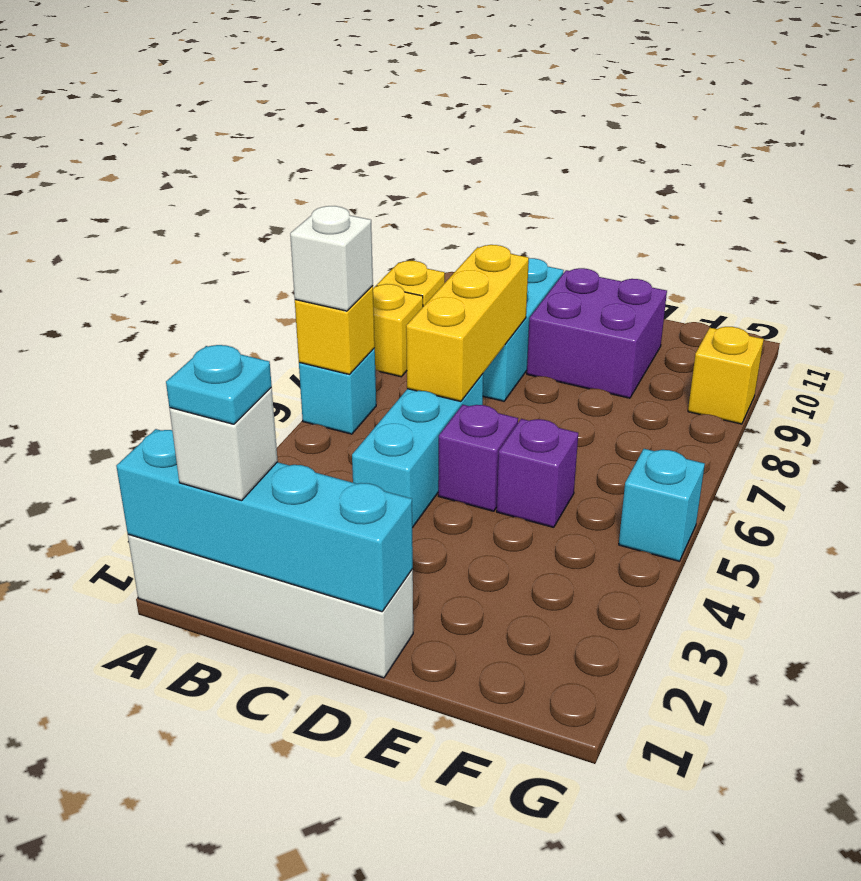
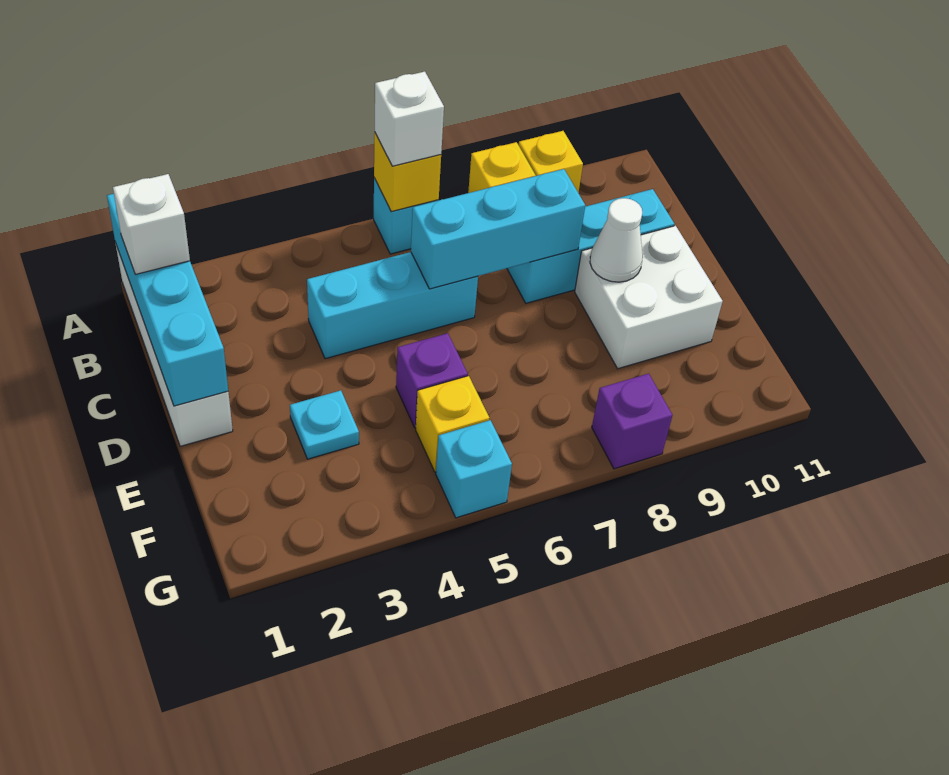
cyan 1x1 plate [166,345,272,424] -> cyan 1x1 plate moved to [290,390,359,459]
yellow 1x3 brick [406,245,529,402] -> cyan 1x3 brick [411,169,585,289]
purple 1x1 brick [438,405,518,511] -> purple 1x1 brick moved to [592,374,673,469]
purple 2x2 brick [527,268,667,398] -> white 2x2 brick [575,226,723,369]
none -> white 1x1 cone [590,198,643,282]
yellow 1x1 brick [688,327,764,424] -> yellow 1x1 brick moved to [416,376,489,472]

